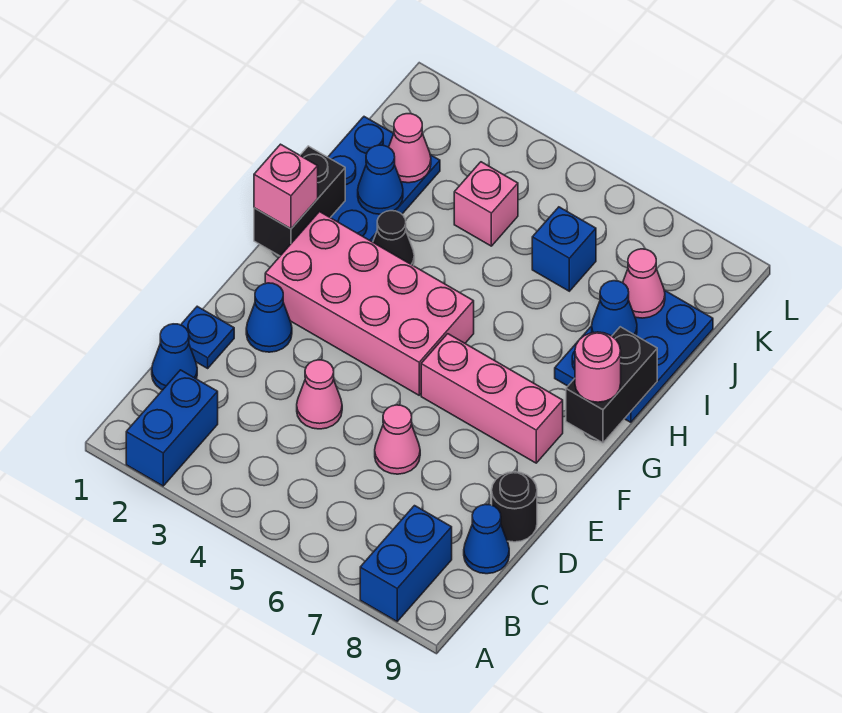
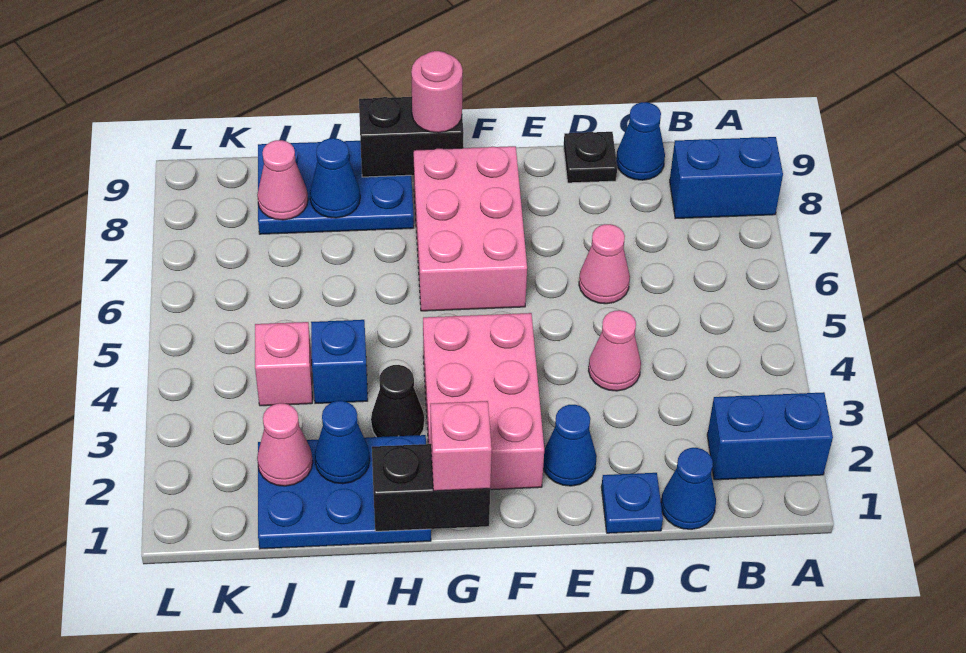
black 1x1 round brick [492,472,537,542] -> black 1x1 plate [564,132,617,183]
pink 2x4 brick [265,212,474,395] -> pink 2x3 brick [423,313,544,490]
pink 1x3 brick [421,334,563,463] -> pink 2x3 brick [414,146,527,311]
blue 1x1 brick [532,207,596,291] -> blue 1x1 brick moved to [311,320,368,403]

